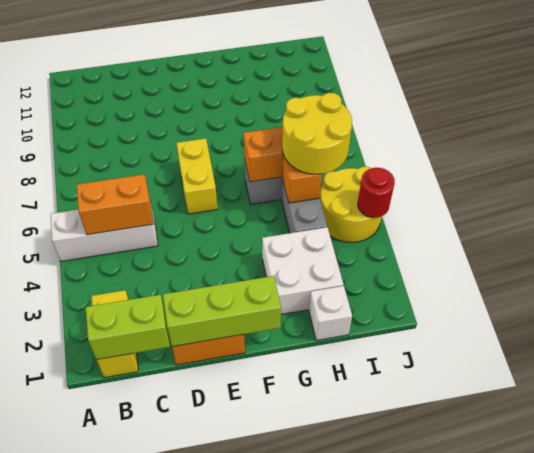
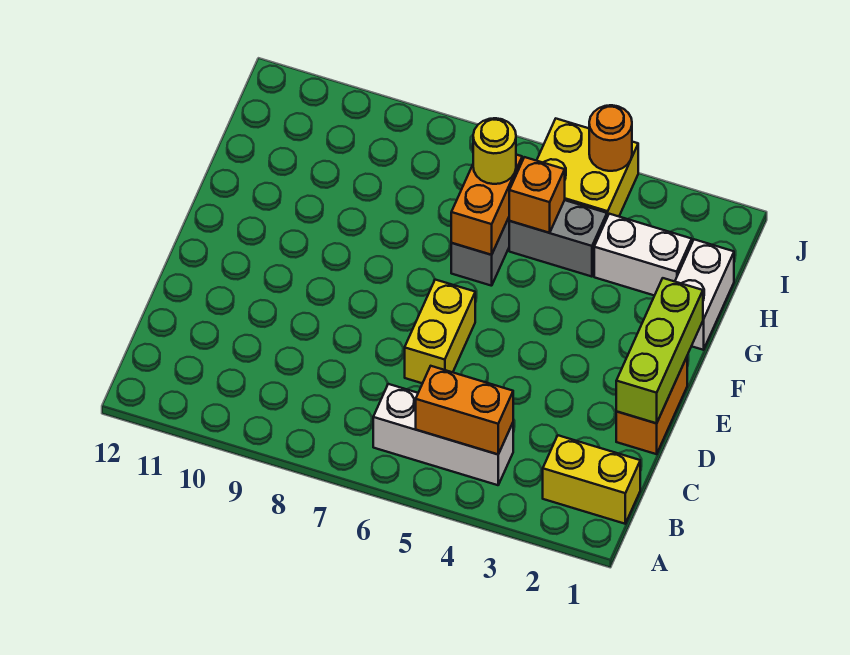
white 1x3 brick [51,201,158,261] -> white 1x3 brick turned to [373,384,513,485]
lime 1x2 brick [86,295,170,360] -> none
orange 1x2 brick [77,174,153,235] -> orange 1x2 brick turned to [416,366,513,454]
yellow 1x2 brick [176,138,218,214] -> yellow 1x2 brick turned to [405,280,475,383]
white 2x2 brick [262,227,344,314] -> white 1x2 brick [594,214,692,295]
white 1x1 brick [309,286,352,341] -> white 1x2 brick [675,239,734,350]
yellow 2x2 round brick [282,93,352,174] -> yellow 1x1 round brick [473,118,516,184]
yellow 2x2 round brick [320,167,382,243] -> yellow 2x2 brick [537,119,638,217]
red 1x1 round brick [358,168,395,218] -> orange 1x1 round brick [589,105,632,171]

